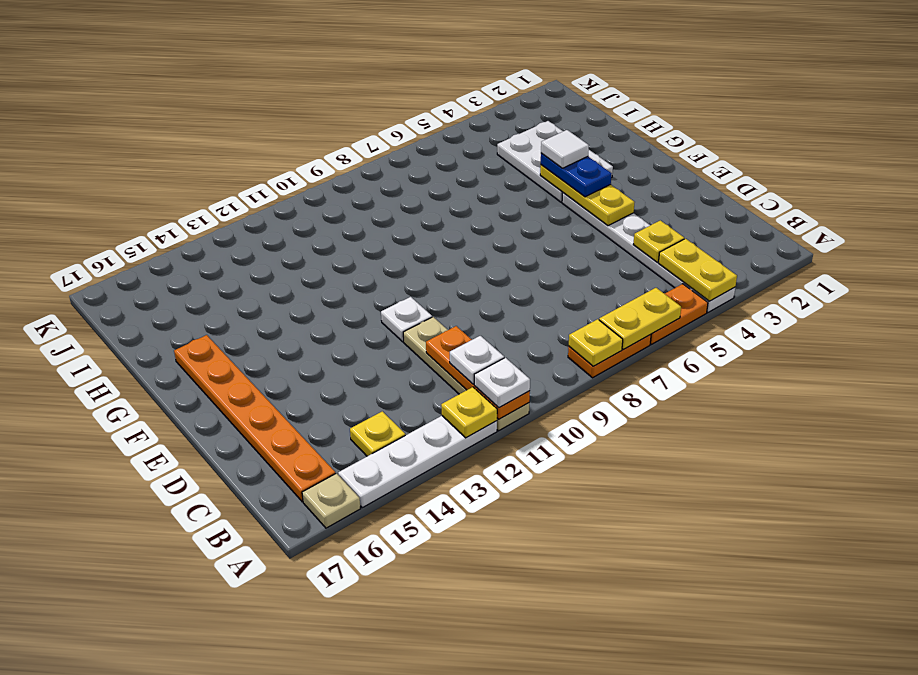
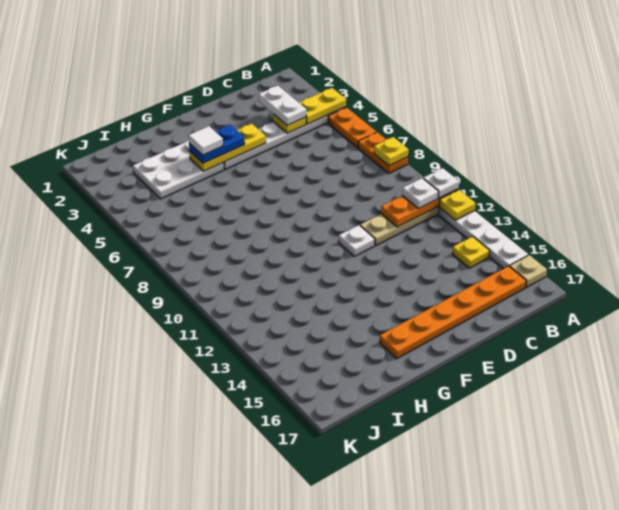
yellow 1x2 plate [599,288,681,350] -> none
none -> white 1x2 plate [259,85,306,125]

